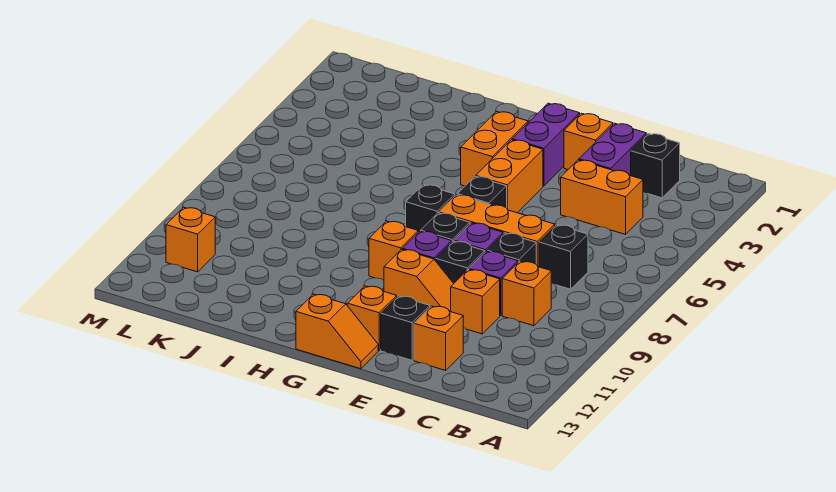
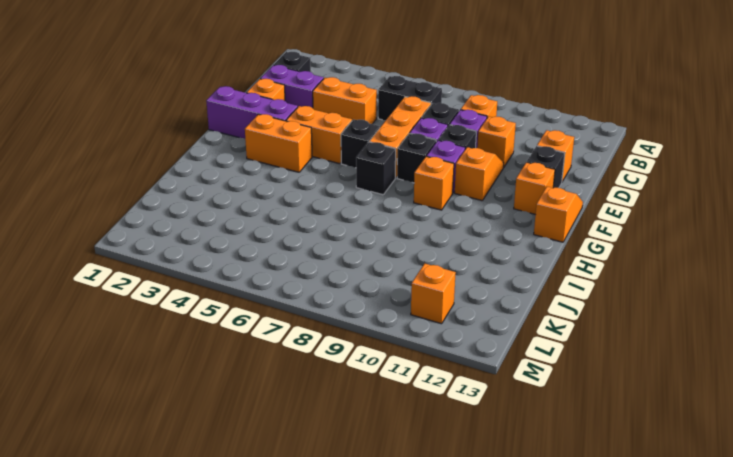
orange 1x2 brick [561,160,643,234] -> orange 1x2 brick turned to [313,77,377,124]
black 1x1 brick [539,225,588,289] -> black 1x2 brick [378,76,442,120]
purple 1x2 brick [512,103,580,186] -> purple 1x3 brick [206,86,298,139]

